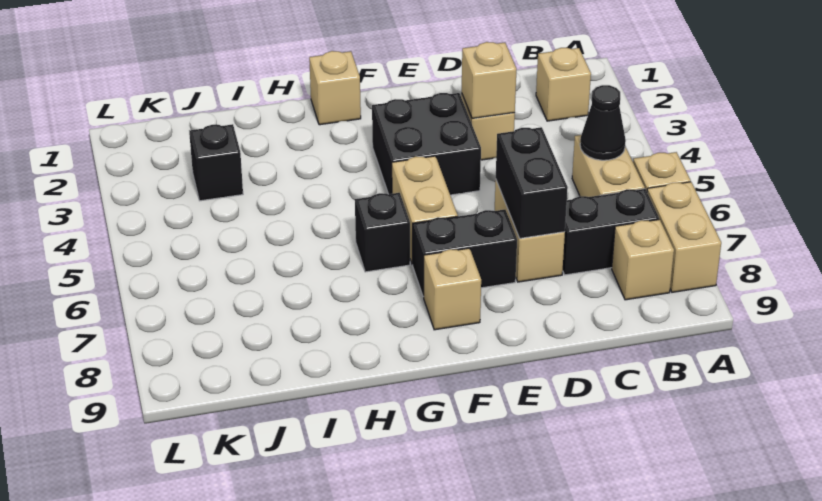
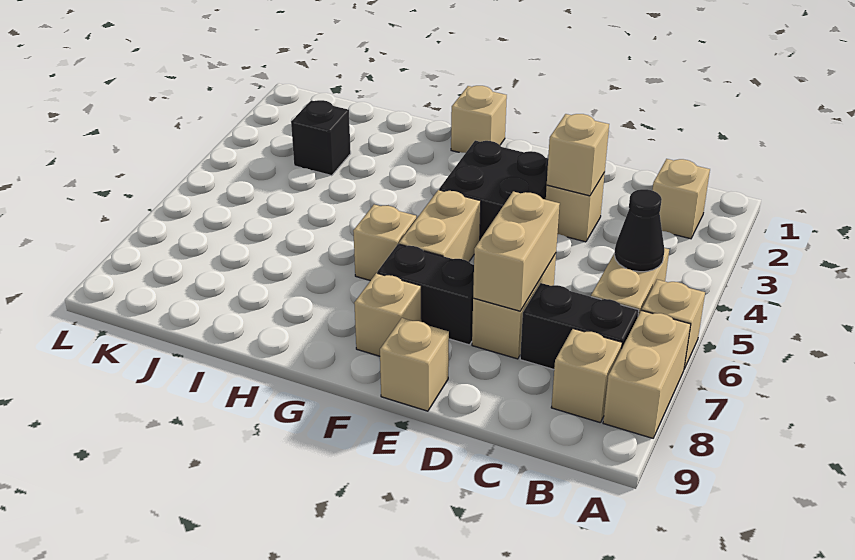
black 1x2 brick [496,127,568,238] -> tan 1x2 brick [473,191,560,311]
none -> tan 1x1 brick [380,318,449,411]
black 1x1 brick [355,193,410,272] -> tan 1x1 brick [353,205,416,281]

